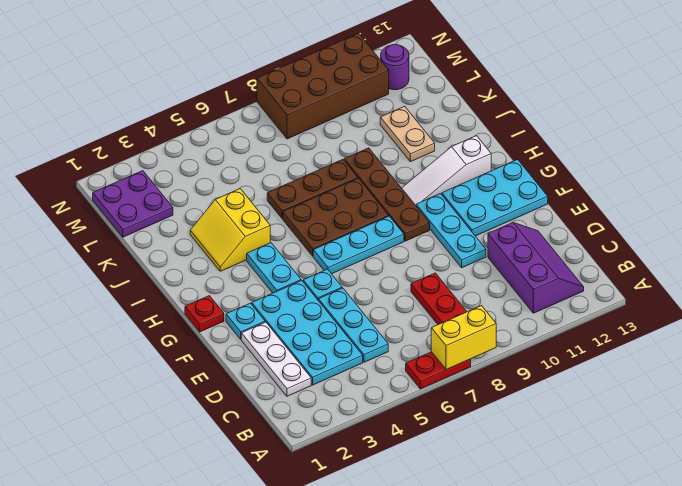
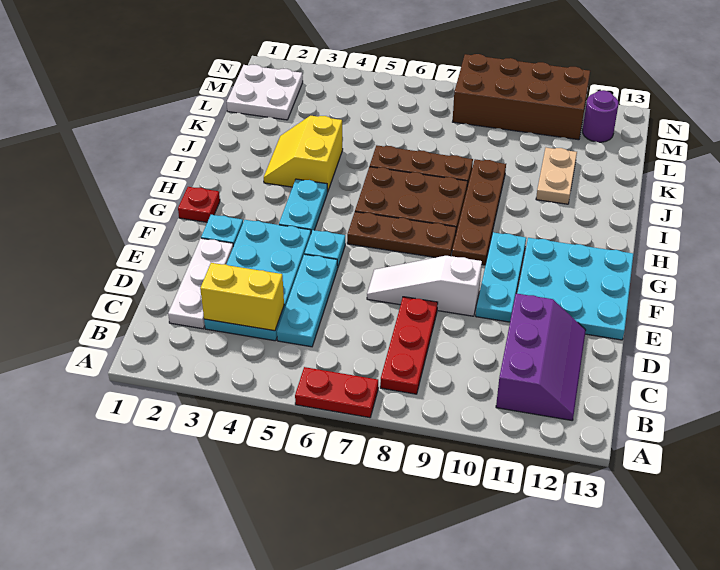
yellow 1x2 brick [431,306,496,370] -> yellow 1x2 brick moved to [200,263,284,331]
cyan 2x3 plate [442,160,548,236] -> cyan 3x3 plate [517,238,634,340]
cyan 1x3 plate [313,216,404,274] -> brown 1x3 plate [347,212,456,258]
white 1x3 slope [402,136,491,205] -> white 1x3 slope moved to [367,256,482,316]
purple 2x2 plate [93,171,173,237] -> white 2x2 plate [227,65,303,120]

